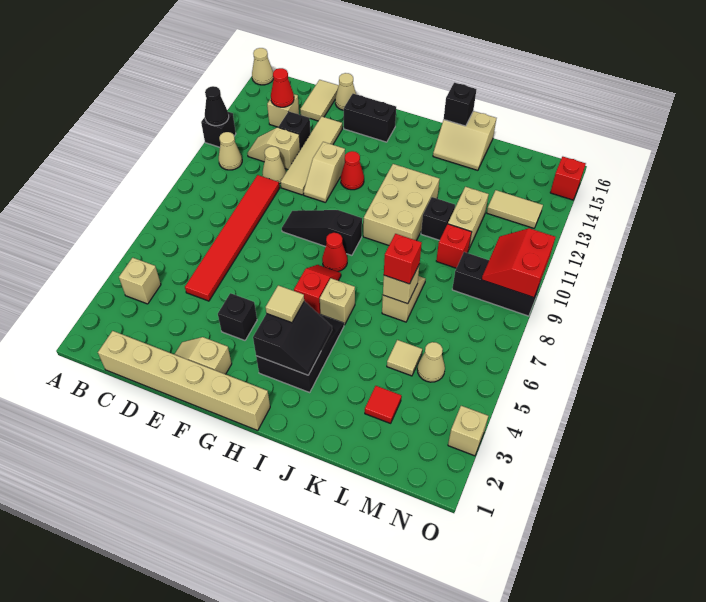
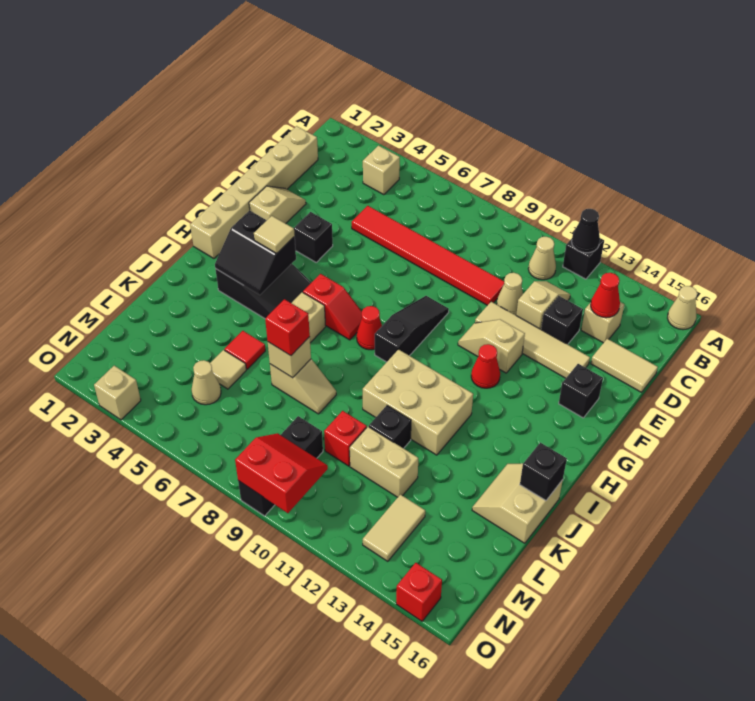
tan 1x1 cone [335,73,356,110] -> none
black 1x2 brick [344,94,396,142] -> black 1x1 brick [559,364,603,418]
red 1x1 tile [365,386,401,423] -> red 1x1 tile moved to [225,331,265,369]

